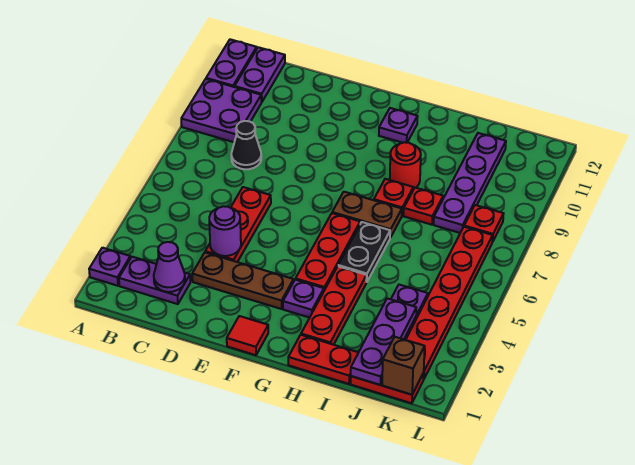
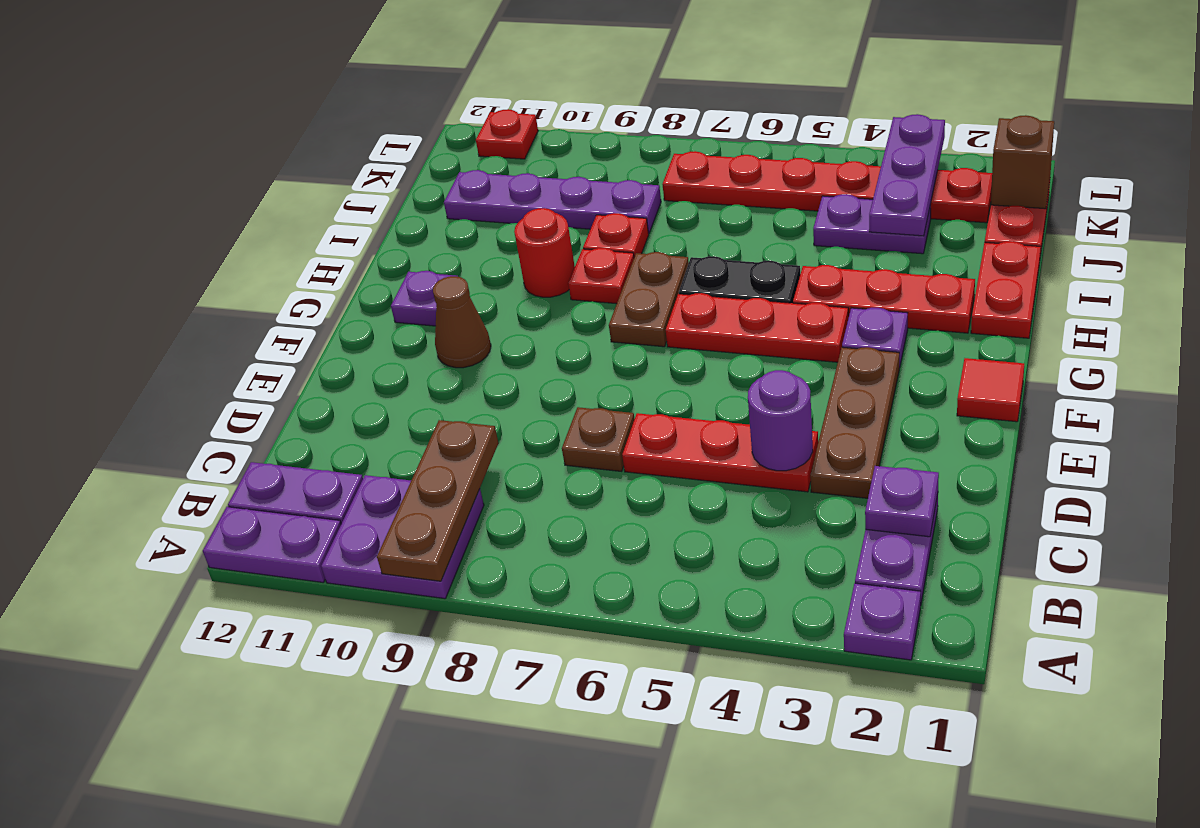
none -> brown 1x3 plate [377,420,498,581]
purple 1x1 cone [154,242,185,292] -> purple 1x1 plate [865,466,939,537]
black 1x1 cone [231,121,261,169] -> none
none -> brown 1x1 plate [562,407,635,471]
none -> brown 1x1 cone [433,276,491,368]
purple 1x3 plate [351,298,416,385] -> purple 1x3 plate turned to [869,114,945,236]
red 1x1 plate [464,205,504,242] -> red 1x1 plate moved to [476,109,538,159]

